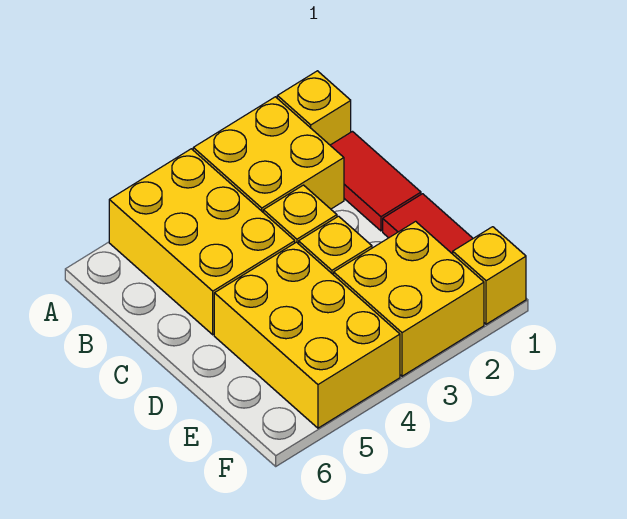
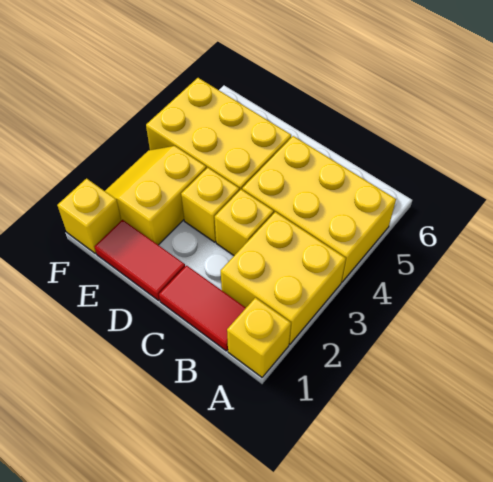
yellow 2x2 brick [334,221,484,376] -> yellow 2x2 slope [105,146,206,245]

